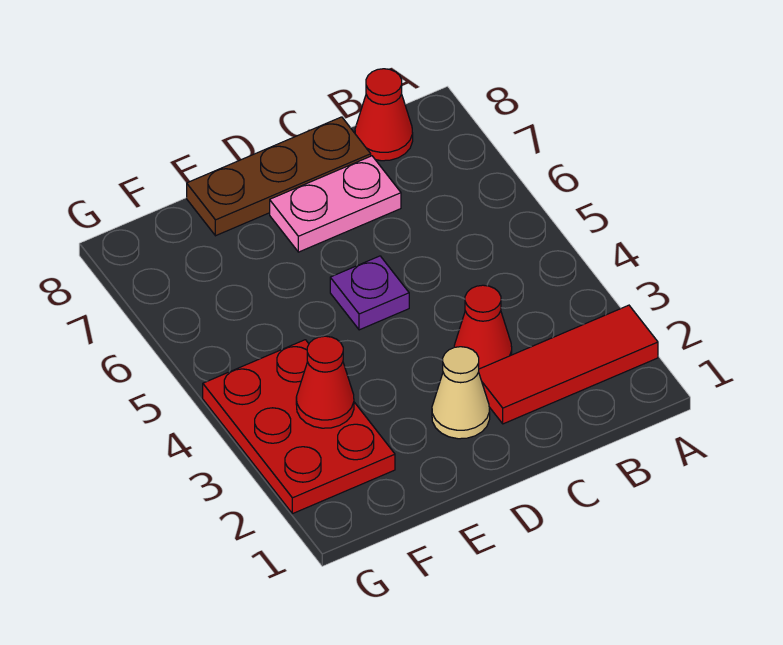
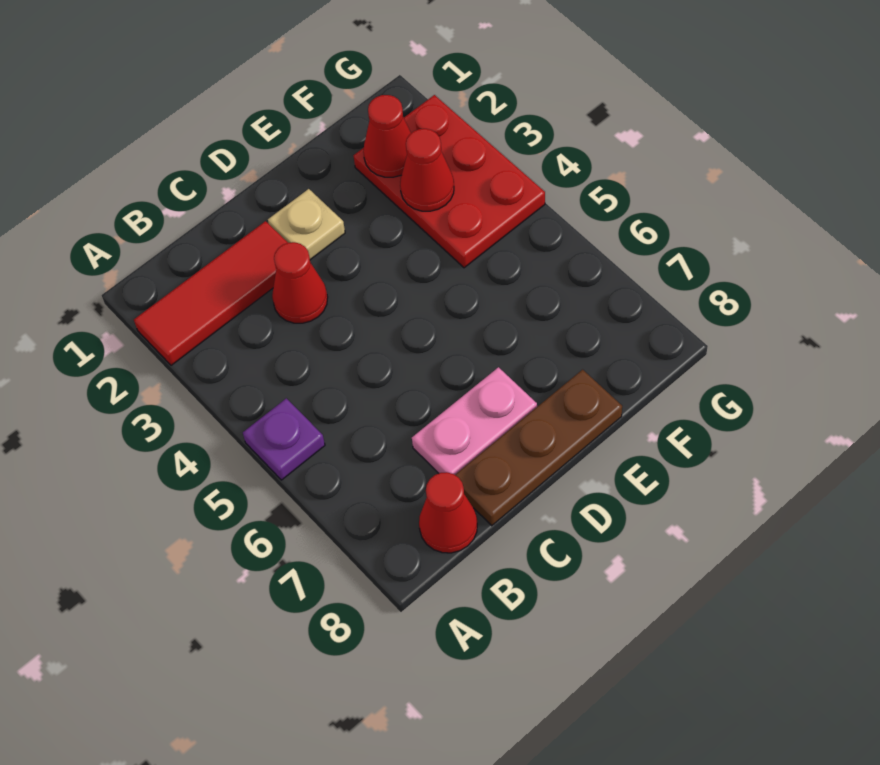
tan 1x1 cone [432,347,490,439] -> tan 1x1 plate [268,189,345,260]
purple 1x1 plate [330,256,409,330] -> purple 1x1 plate moved to [243,398,325,480]
none -> red 1x1 cone [363,95,411,177]

